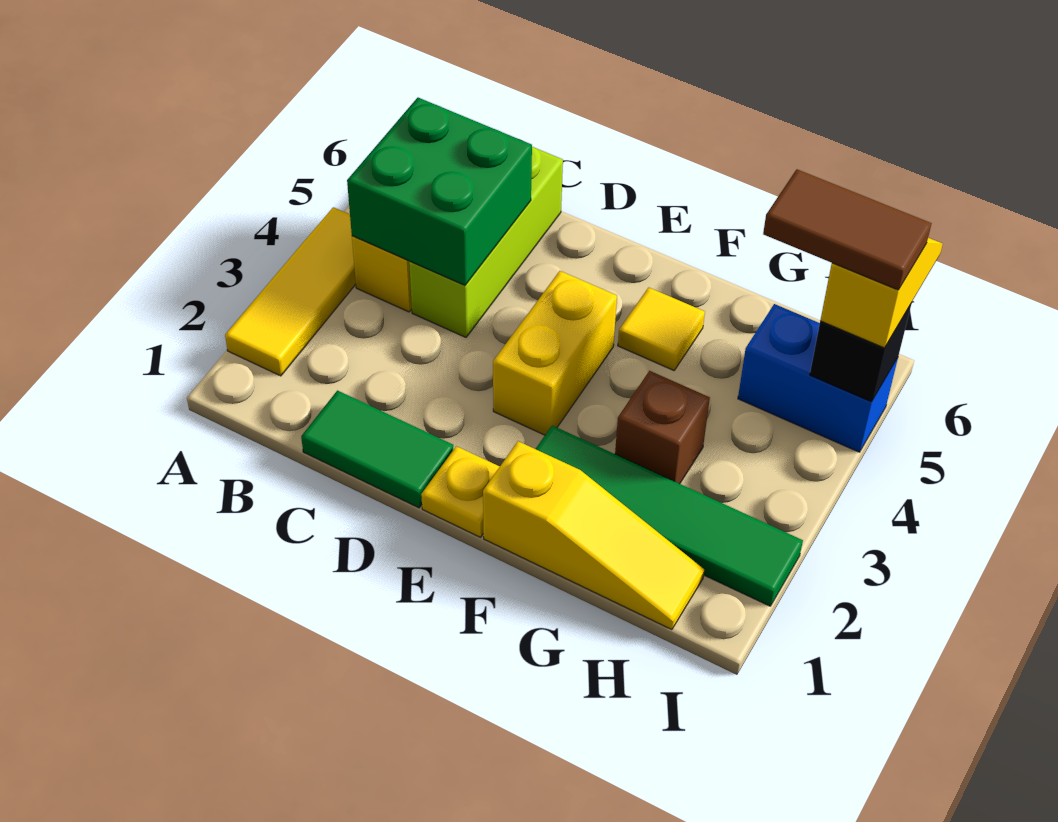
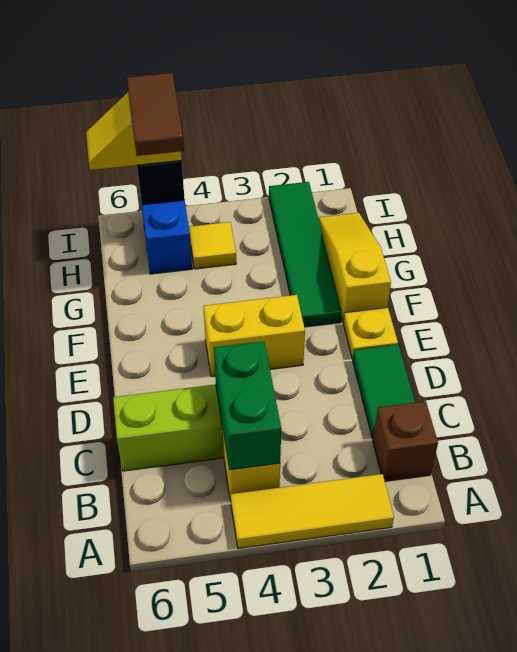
green 2x2 brick [347,98,532,285] -> green 1x2 brick [214,341,281,470]
yellow 1x1 tile [618,287,705,371] -> yellow 1x1 tile moved to [189,222,236,269]
brown 1x1 brick [615,371,710,484] -> brown 1x1 brick moved to [373,401,438,481]

